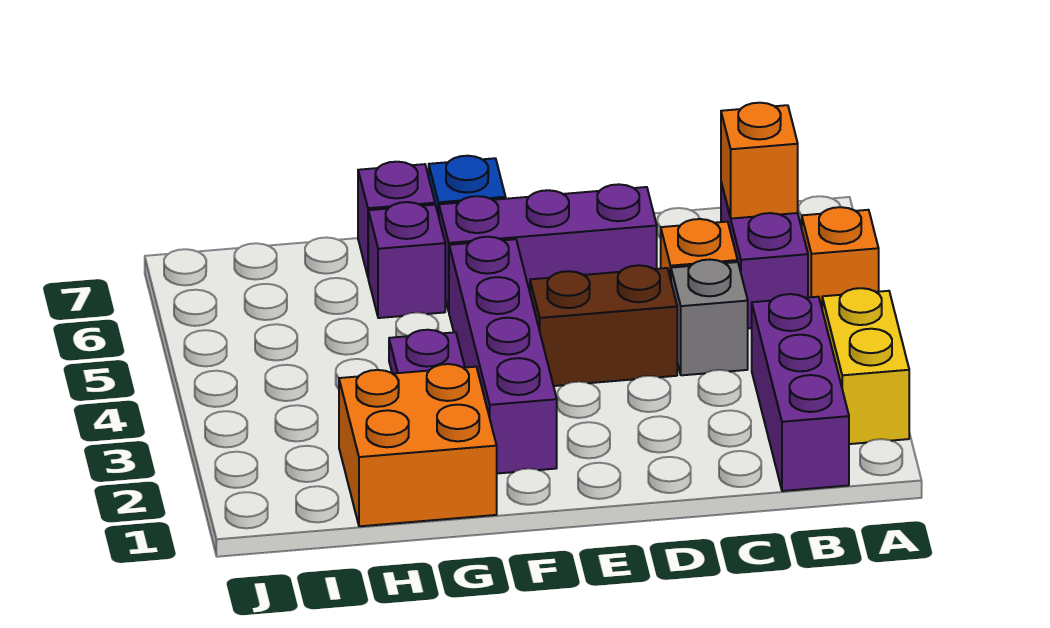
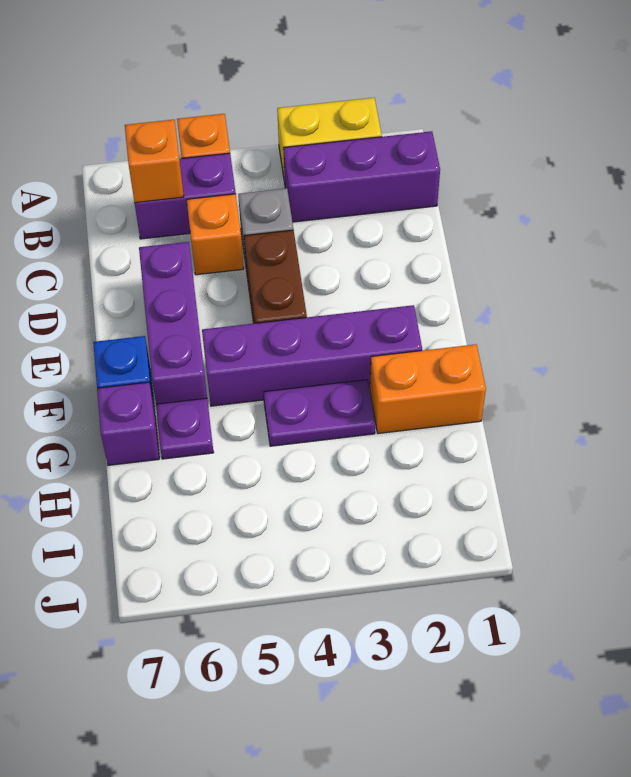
orange 2x2 brick [339,364,497,526] -> orange 1x2 brick [370,344,486,434]
purple 1x1 brick [368,202,445,318] -> purple 1x1 plate [156,398,214,459]

